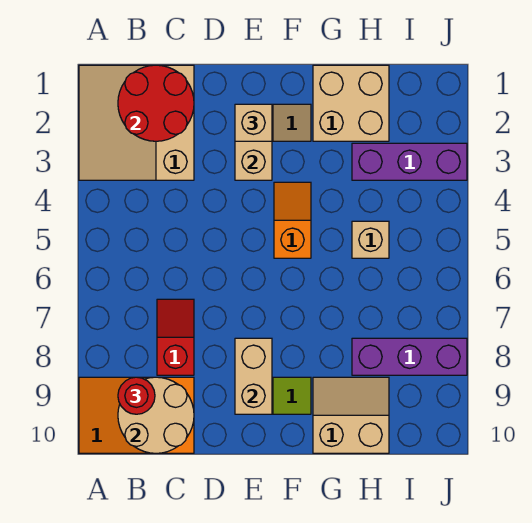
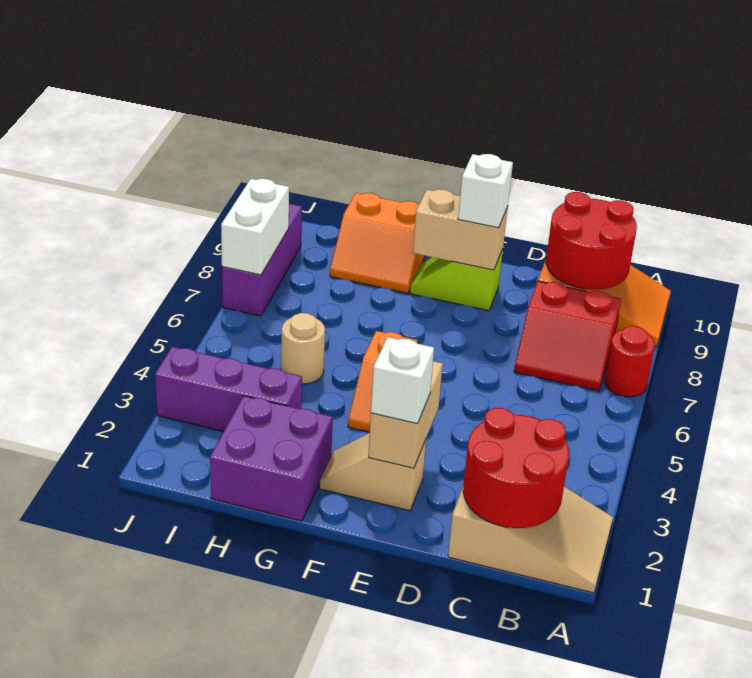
tan 3x3 slope [79,65,194,180] -> tan 2x3 slope [448,487,613,593]
tan 2x2 round brick [118,377,194,453] -> red 2x2 round brick [546,192,637,290]
red 1x1 round brick [118,377,155,414] -> red 1x1 round brick moved to [605,326,655,397]
red 1x2 slope [157,299,194,375] -> red 2x2 slope [514,281,621,391]
tan 1x1 brick [235,104,272,141] -> white 1x1 brick [371,337,434,424]
tan 1x2 brick [235,338,272,414] -> tan 1x2 brick turned to [413,189,508,270]
none -> white 1x1 brick [458,154,513,228]
tan 2x2 brick [313,65,389,141] -> purple 2x2 brick [210,396,333,521]
tan 2x2 slope [313,377,389,453] -> orange 2x2 slope [330,193,425,293]
tan 1x1 brick [352,221,389,258] -> tan 1x1 round brick [281,313,325,384]
purple 1x3 brick [352,338,467,375] -> purple 1x3 brick turned to [222,204,302,316]
none -> white 1x2 brick [221,179,289,275]

